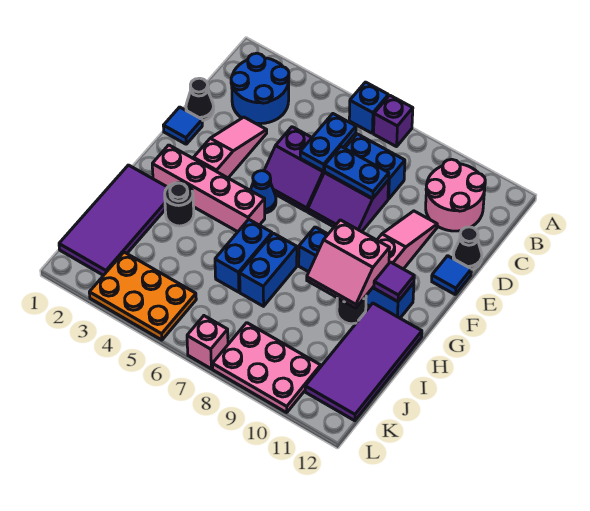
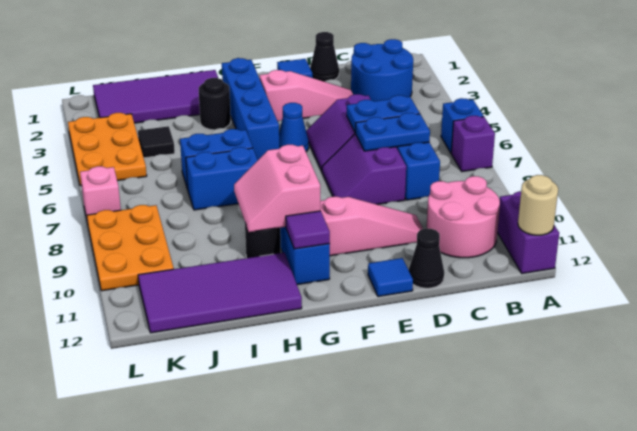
none -> purple 1x2 brick [497,191,559,274]
none -> tan 1x1 round brick [518,175,558,235]
blue 1x2 plate [325,147,389,198] -> blue 1x2 plate turned to [356,113,430,151]
pink 1x4 brick [152,145,265,232] -> blue 1x4 brick [222,58,279,160]
none -> black 1x1 tile [138,126,175,158]
pink 2x3 plate [212,323,321,413] -> orange 2x3 plate [87,205,174,291]

